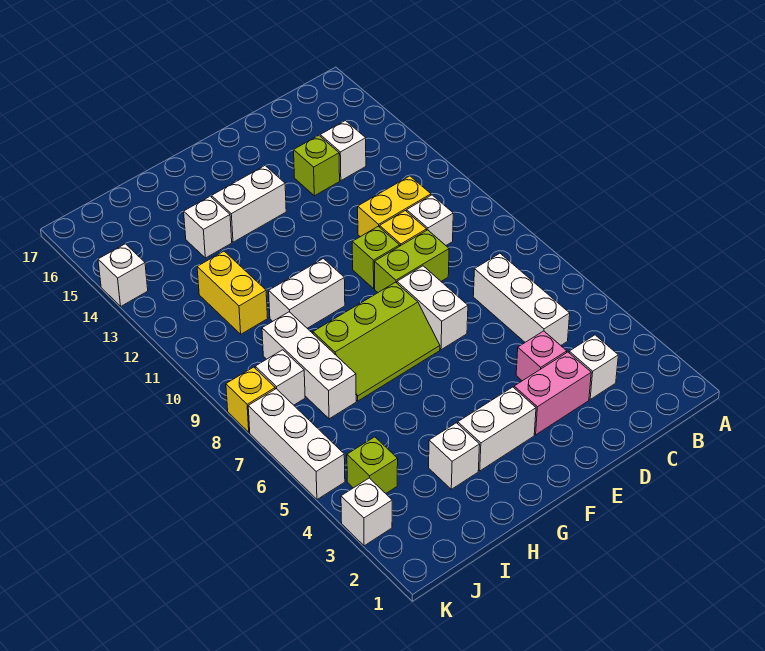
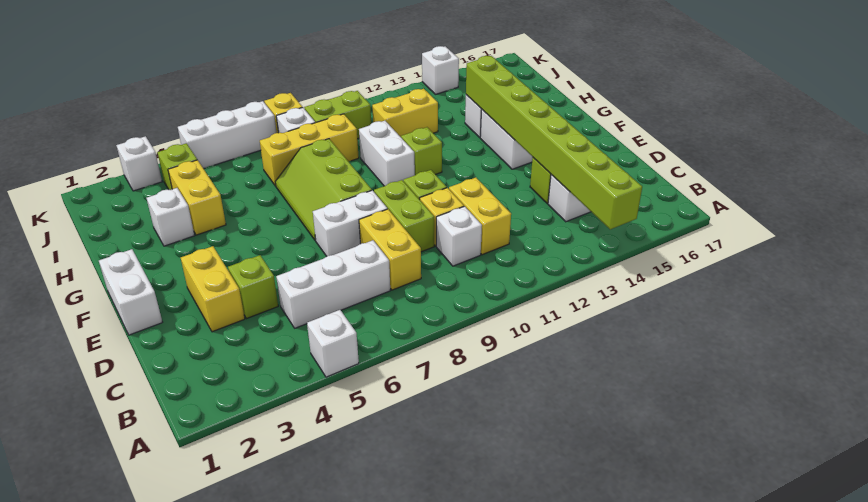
none -> lime 1x8 brick [466,56,642,229]
white 1x1 brick [569,335,618,399] -> white 1x1 brick moved to [307,310,359,377]
none -> yellow 1x2 brick [359,209,421,290]
pink 1x2 brick [514,352,591,435] -> yellow 1x2 brick [181,246,245,332]
pink 1x1 brick [516,331,567,381] -> lime 1x1 brick [228,255,278,319]
white 1x2 brick [458,387,536,471] -> white 1x2 brick moved to [99,249,162,335]
none -> lime 1x1 brick [401,127,442,175]
none -> yellow 1x2 brick [168,160,226,235]
white 1x3 brick [262,312,356,419] -> yellow 1x3 brick [260,114,359,186]
none -> lime 1x2 brick [304,91,371,139]

